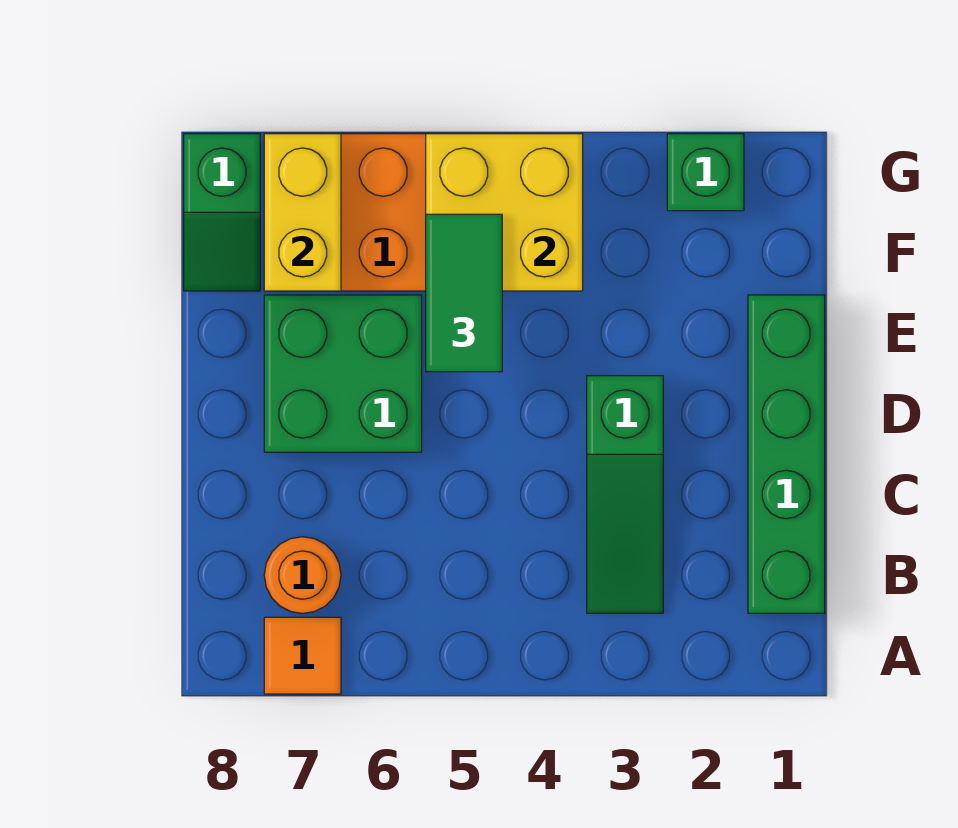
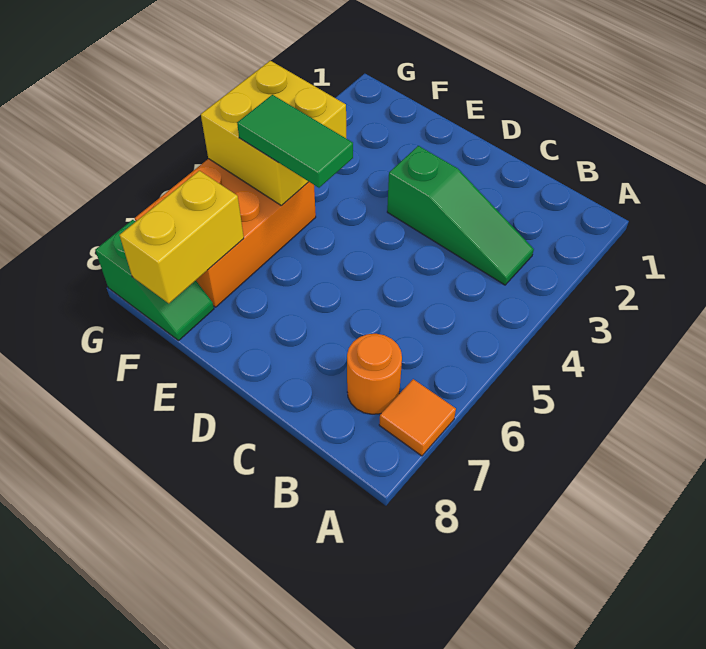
green 1x4 brick [748,295,825,613] -> none
green 2x2 brick [264,295,422,452] -> none
yellow 1x2 brick [264,134,341,291] -> yellow 1x2 brick turned to [119,171,244,303]
green 1x1 brick [667,134,744,211] -> none

